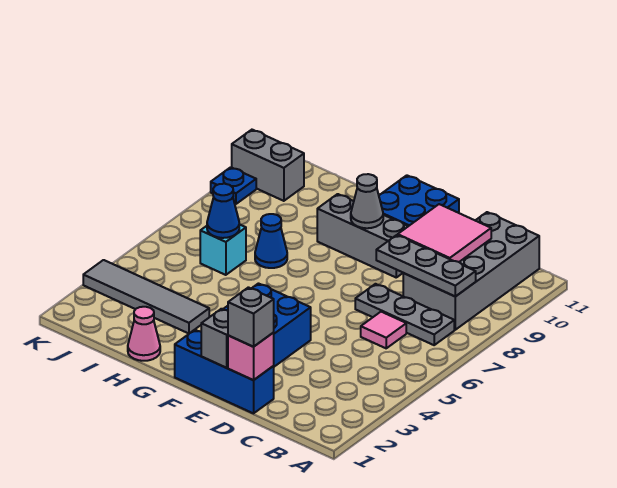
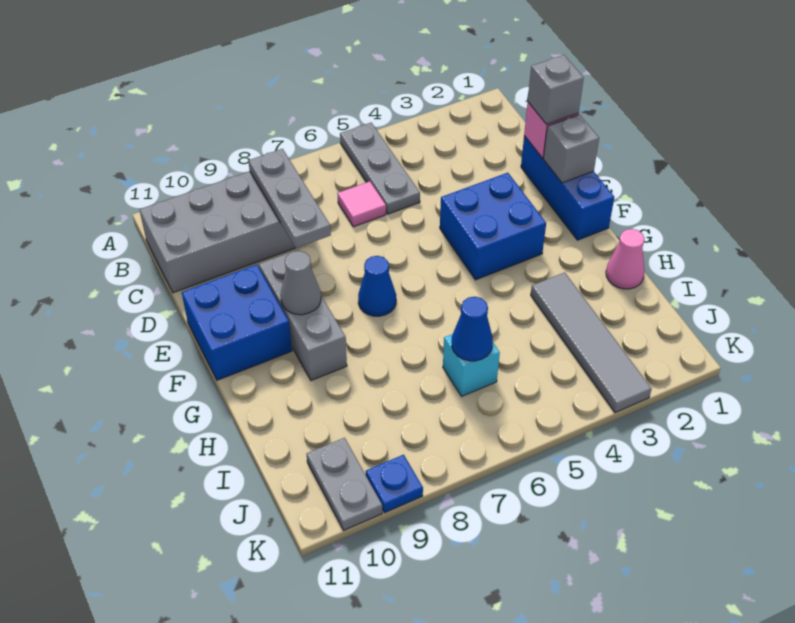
grey 1x3 plate [355,284,454,345] -> grey 1x3 plate moved to [340,123,420,214]
pink 2x2 tile [398,204,491,262] -> none
blue 1x1 cone [255,214,287,268] -> blue 1x1 cone moved to [358,256,396,316]
grey 1x2 brick [232,130,304,201] -> grey 1x2 plate [307,438,382,530]

